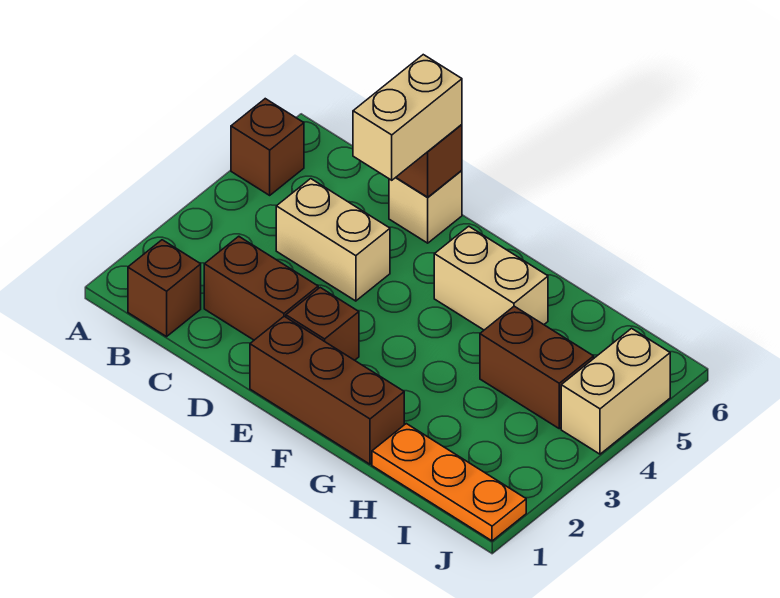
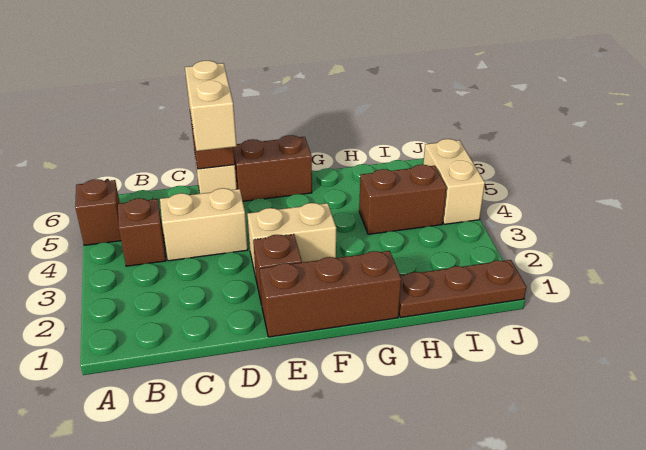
brown 1x1 brick [128,240,201,337] -> brown 1x1 brick moved to [118,198,166,266]
brown 1x2 brick [204,236,318,340] -> brown 1x2 brick moved to [233,135,312,201]
tan 1x2 brick [434,226,548,330] -> tan 1x2 brick moved to [247,203,336,277]
orange 1x3 plate [372,424,526,541] -> brown 1x3 plate [399,260,526,317]

